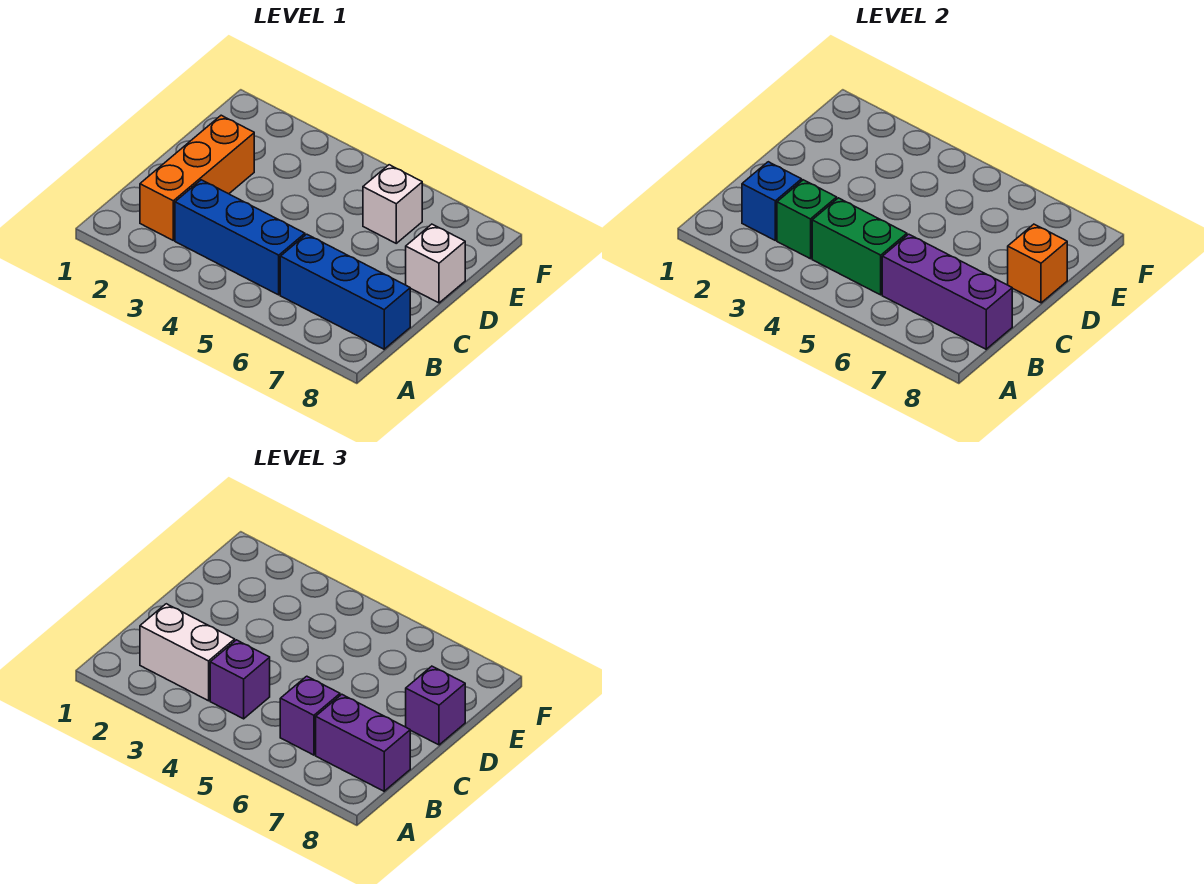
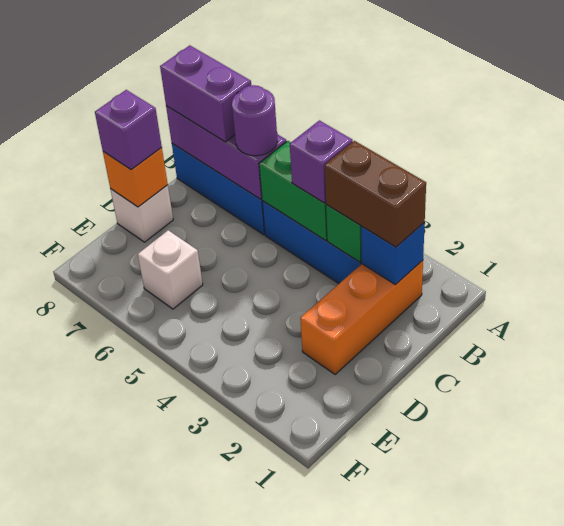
white 1x2 brick [140,604,235,701] -> brown 1x2 brick [325,141,426,247]
purple 1x1 brick [280,676,340,755] -> purple 1x1 round brick [232,85,278,156]

